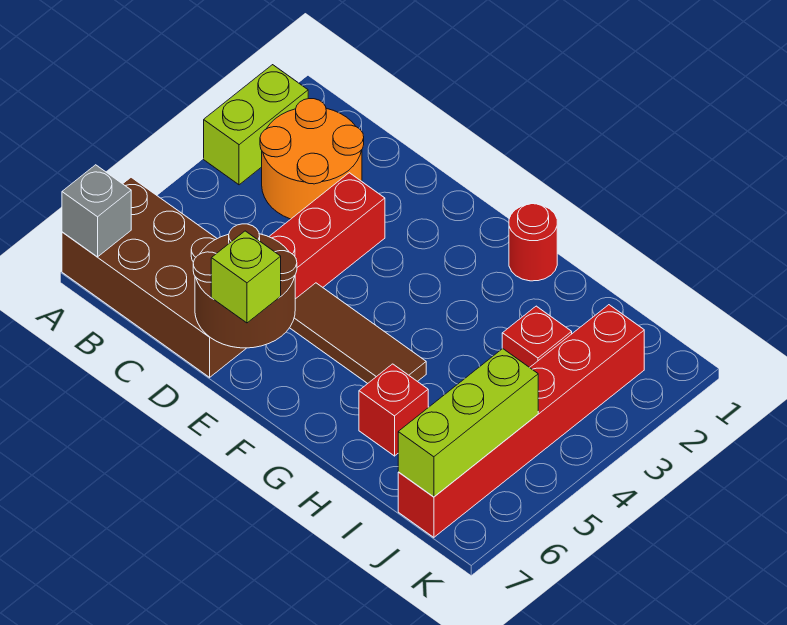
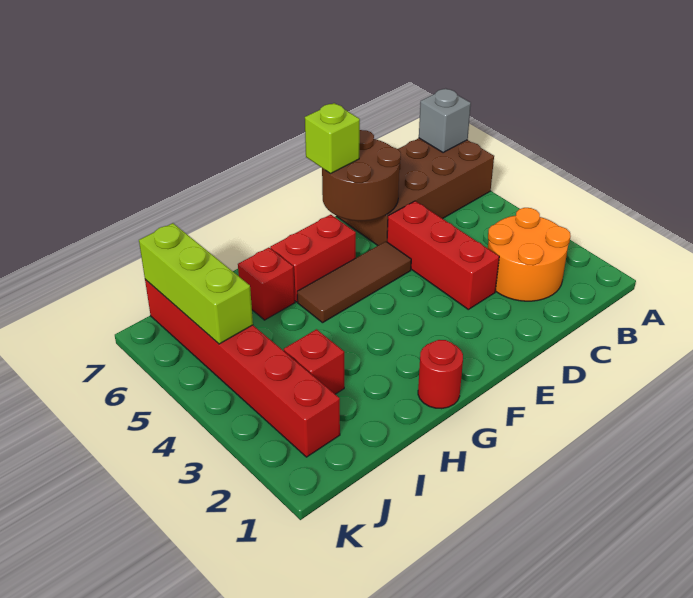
lime 1x2 brick [204,65,308,185] -> none
none -> red 1x2 brick [270,215,356,302]

